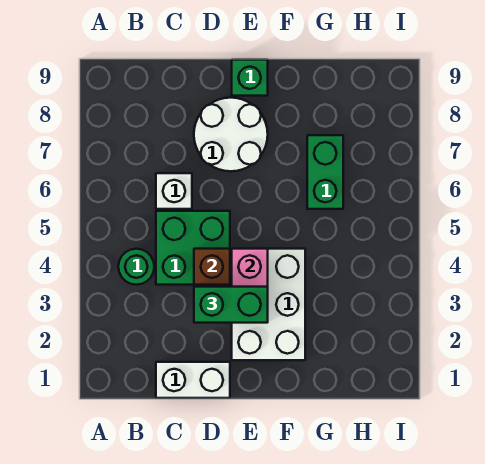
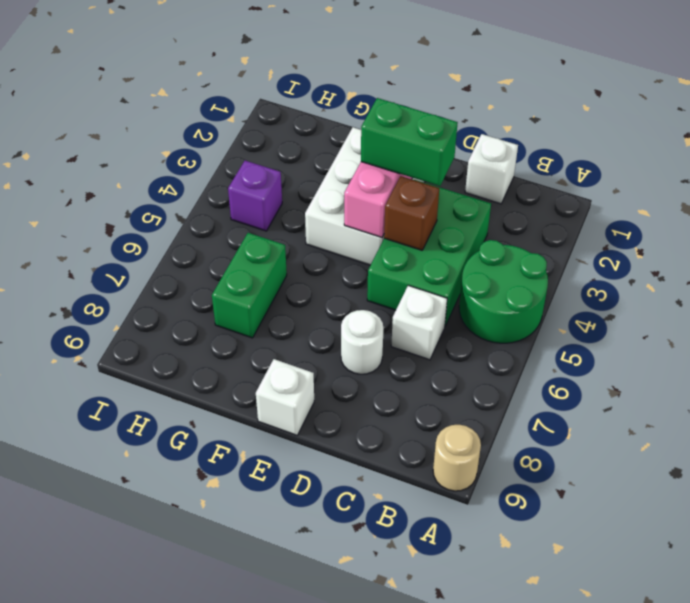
none -> tan 1x1 round brick [433,425,481,491]
green 1x1 round brick [118,249,154,285] -> green 2x2 round brick [459,240,548,343]
white 1x2 brick [156,362,230,398] -> white 1x1 brick [465,134,518,204]
green 2x2 brick [156,211,230,285] -> green 2x3 brick [367,180,491,326]
white 2x2 round brick [194,98,268,171] -> white 1x1 round brick [341,310,384,374]
green 1x1 brick [232,60,268,96] -> white 1x1 brick [256,359,314,435]
none -> purple 1x1 brick [228,161,282,231]

